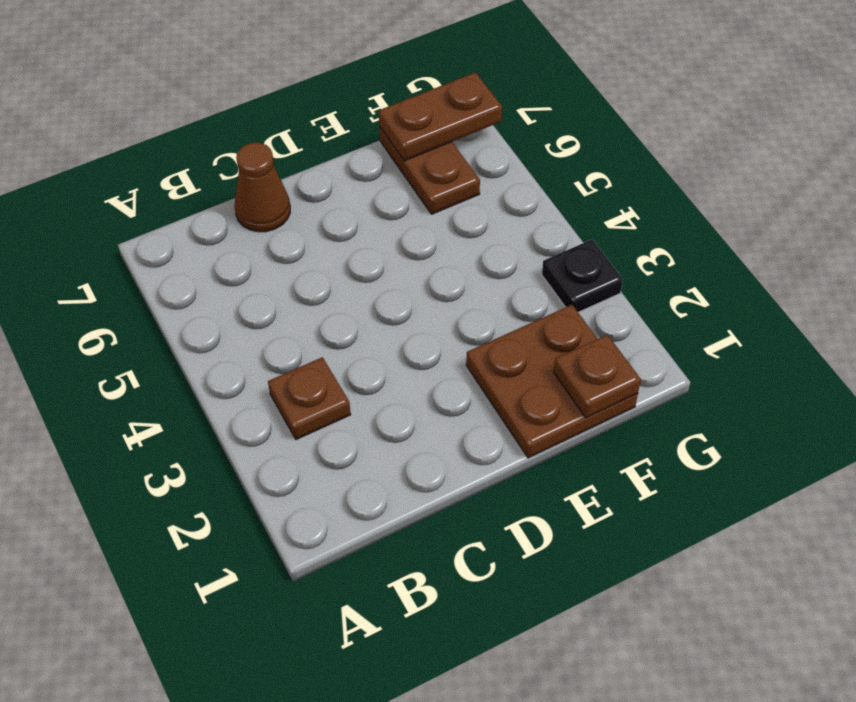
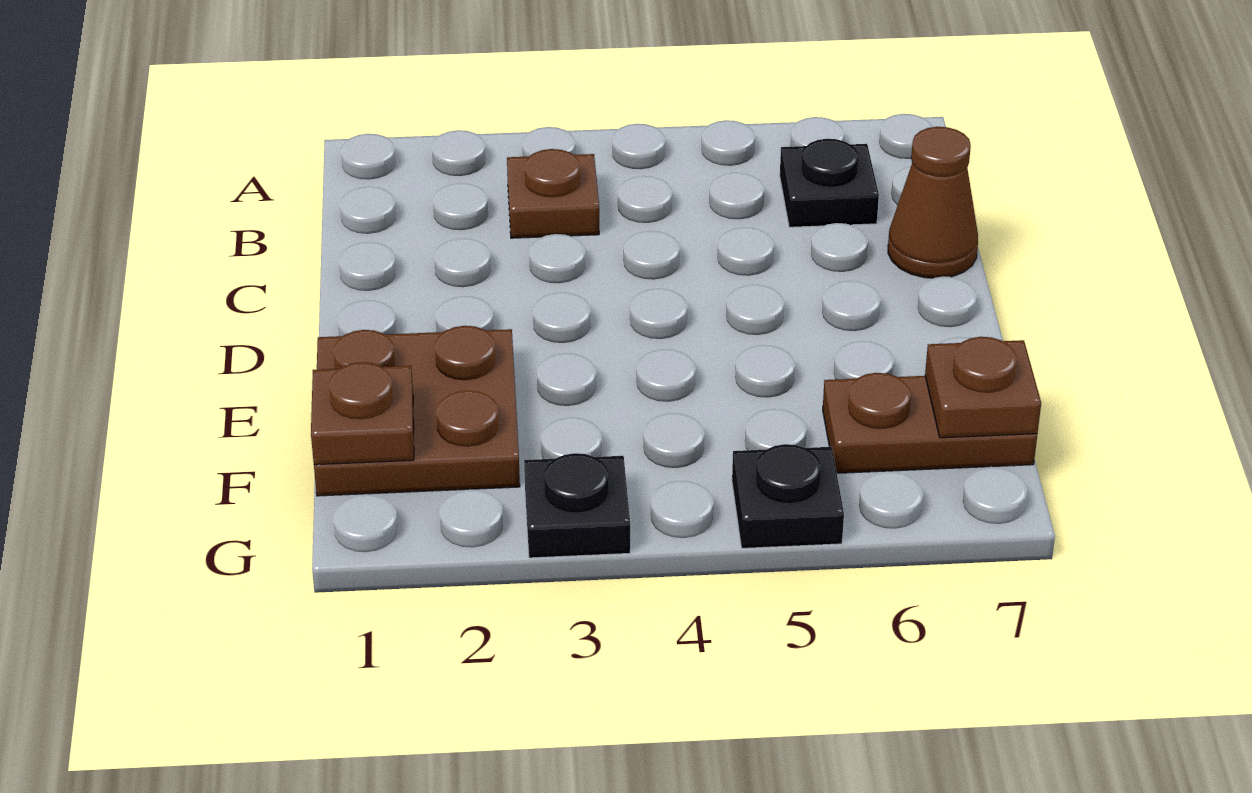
none -> black 1x1 plate [780,139,879,227]
brown 1x2 plate [379,72,502,161] -> brown 1x1 plate [925,337,1041,438]
none -> black 1x1 plate [732,444,844,548]

